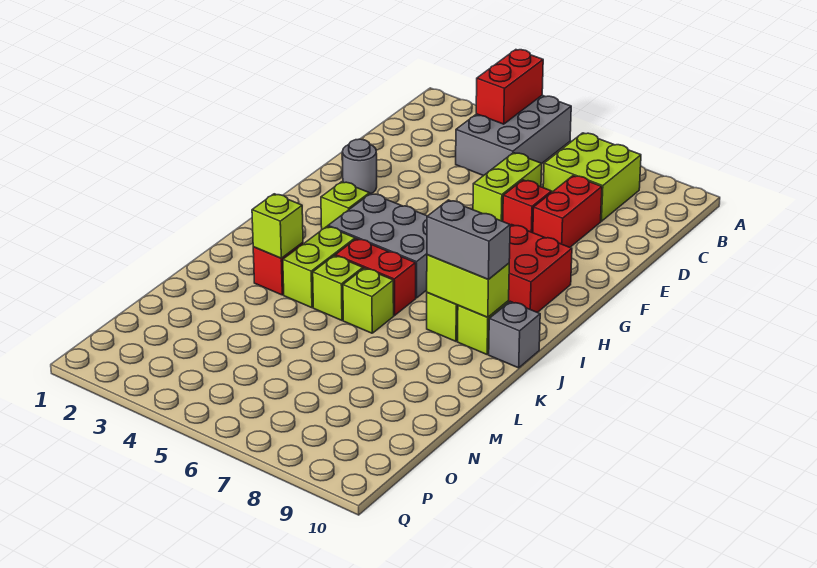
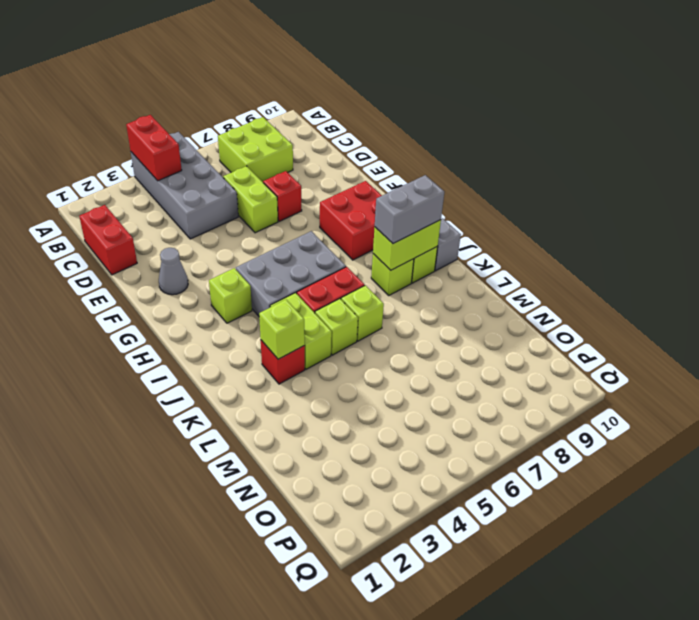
grey 2x3 brick [456,95,571,176] -> grey 2x4 brick [131,132,238,239]
red 1x2 brick [533,176,602,247] -> red 1x2 brick moved to [79,205,137,275]
grey 1x1 round brick [342,139,377,194] -> grey 1x1 cone [159,248,188,295]

